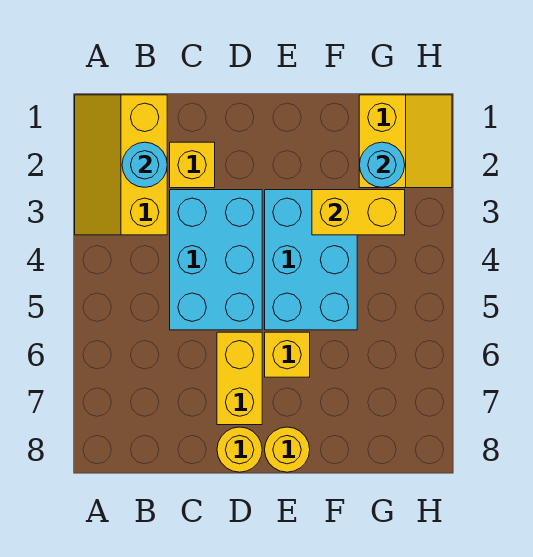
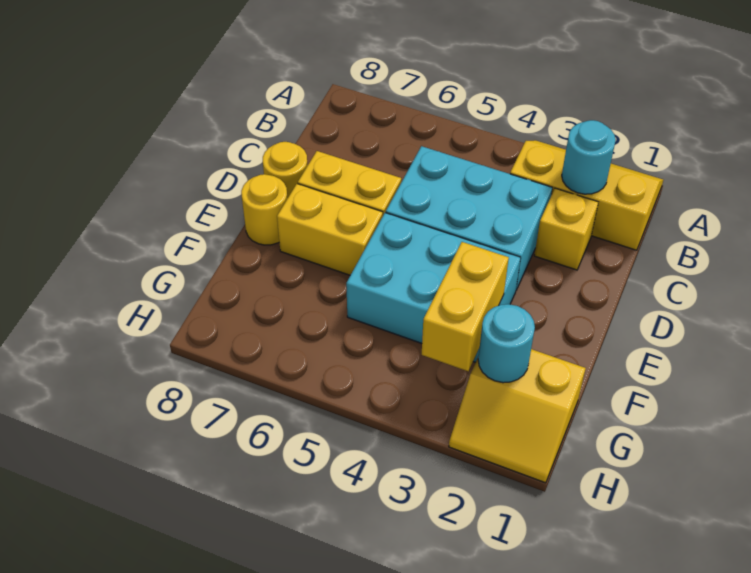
yellow 1x1 brick [265,332,310,377] -> yellow 1x2 brick [277,184,383,275]

